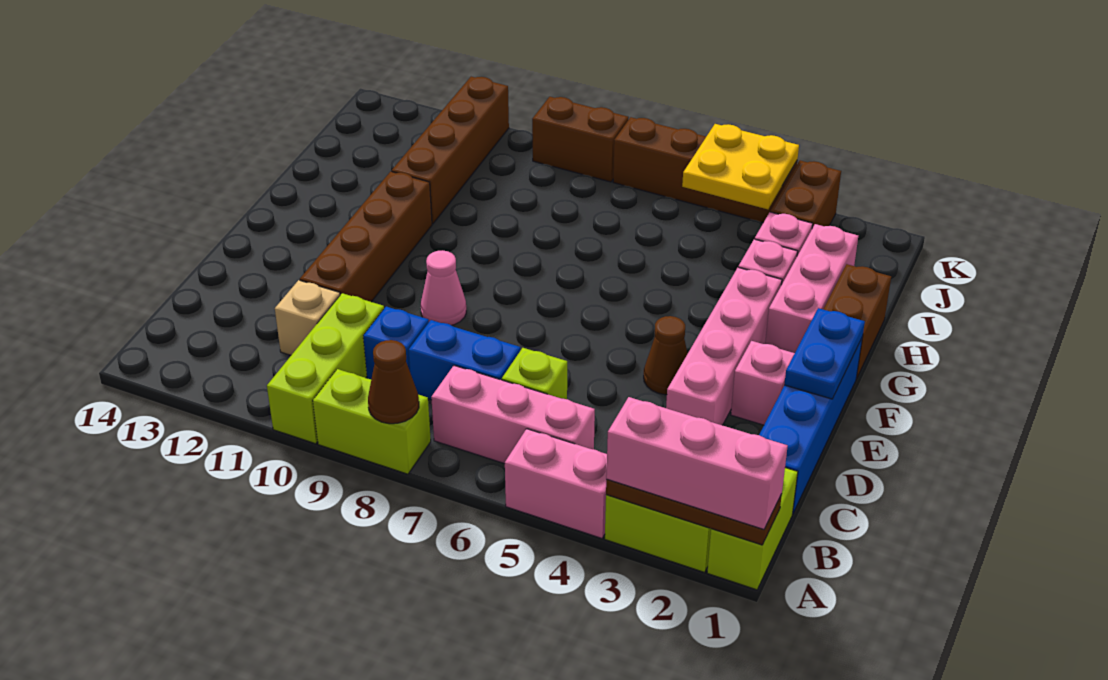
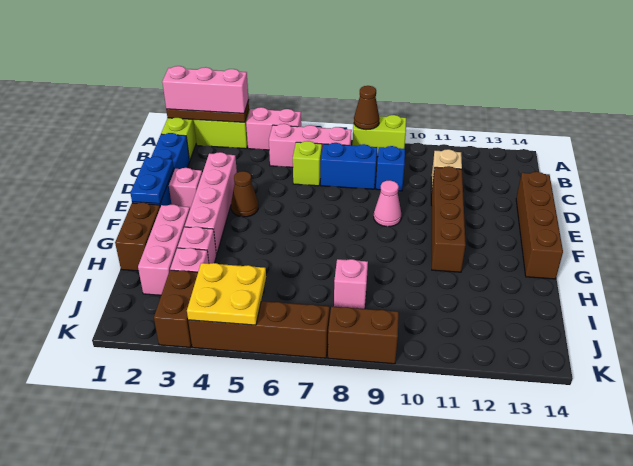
lime 1x3 brick [267,293,384,444] -> none
brown 1x4 brick [392,77,509,224] -> brown 1x4 brick moved to [516,172,563,279]
none -> pink 1x1 brick [334,259,368,309]

